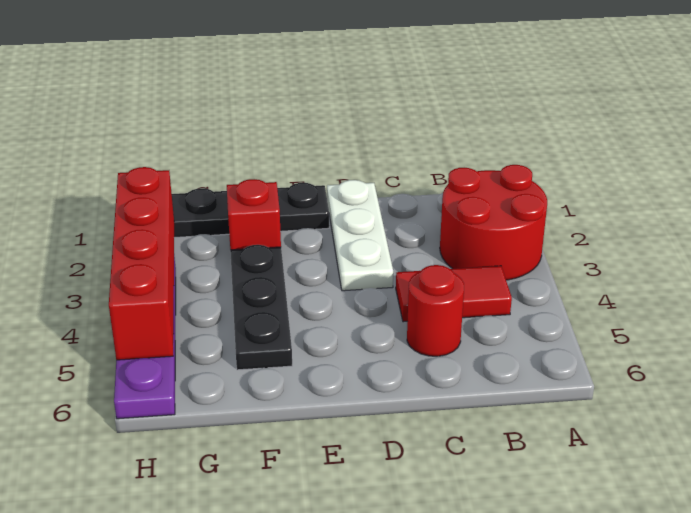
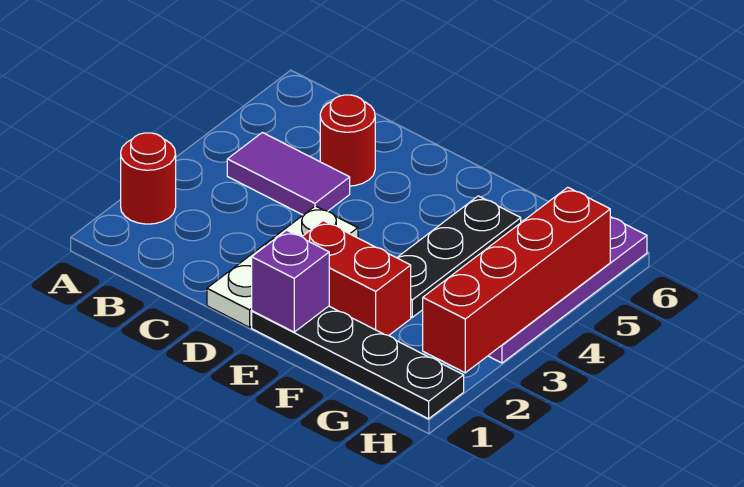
red 2x2 round brick [440,165,547,280] -> red 1x1 round brick [121,133,176,224]
red 1x2 tile [396,266,512,322] -> purple 1x2 tile [227,133,350,215]
none -> purple 1x1 brick [252,230,329,332]
red 1x1 brick [227,179,281,250] -> red 1x2 brick [302,221,411,335]

